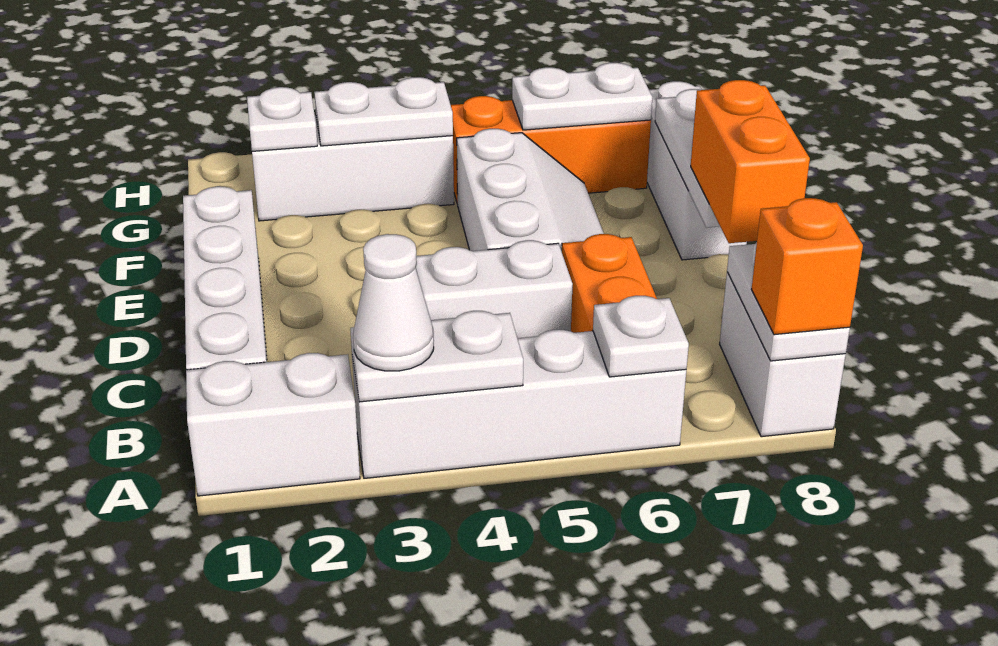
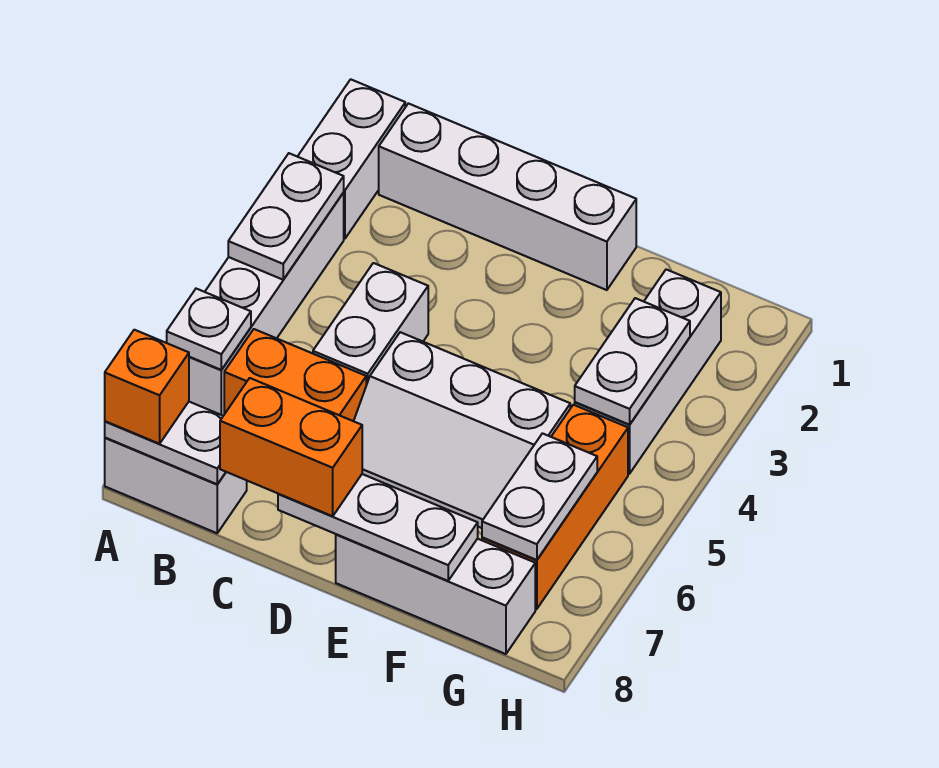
white 1x1 cone [353,234,434,371] -> none
white 1x1 plate [247,87,317,151] -> none

